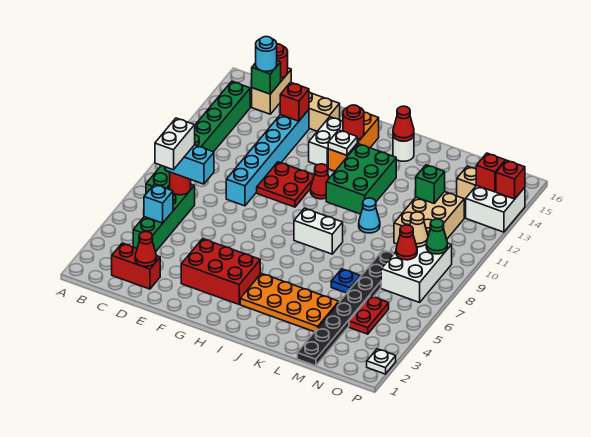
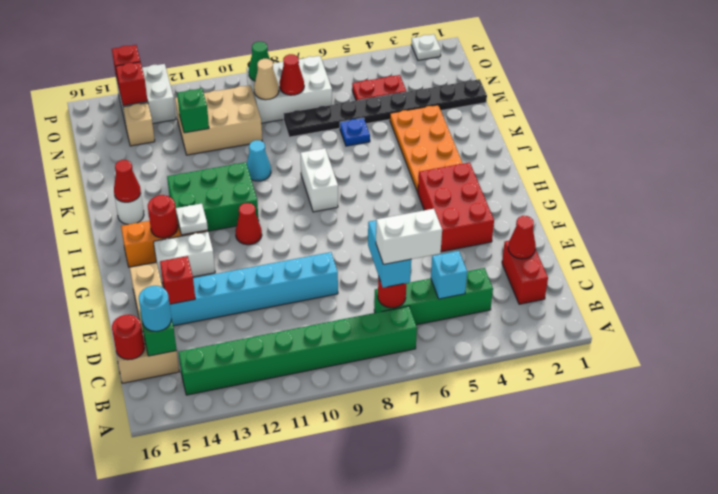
red 2x2 plate [257,162,314,207] -> none

